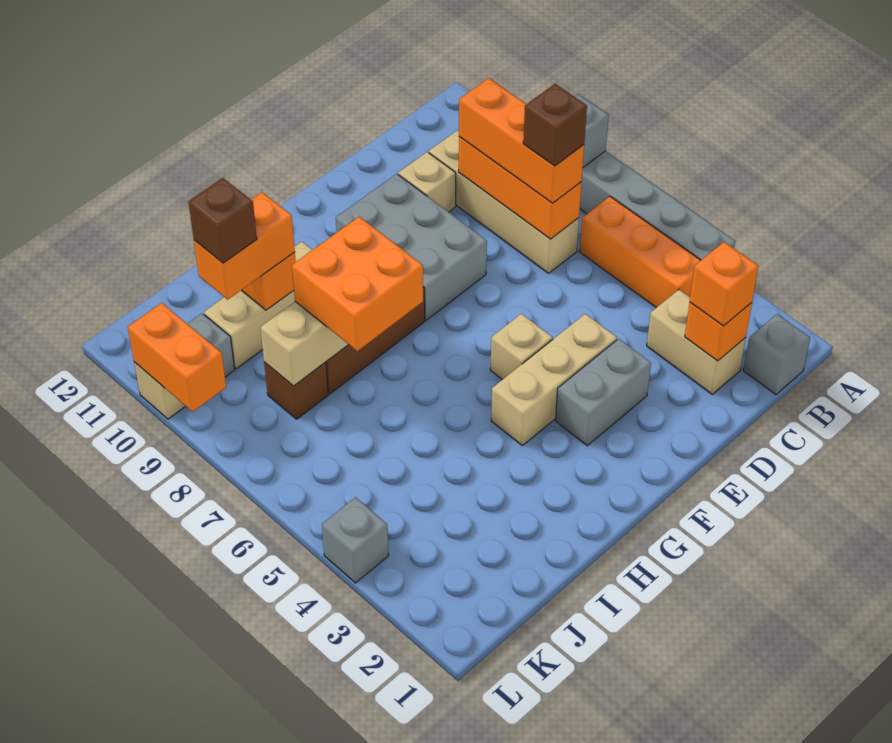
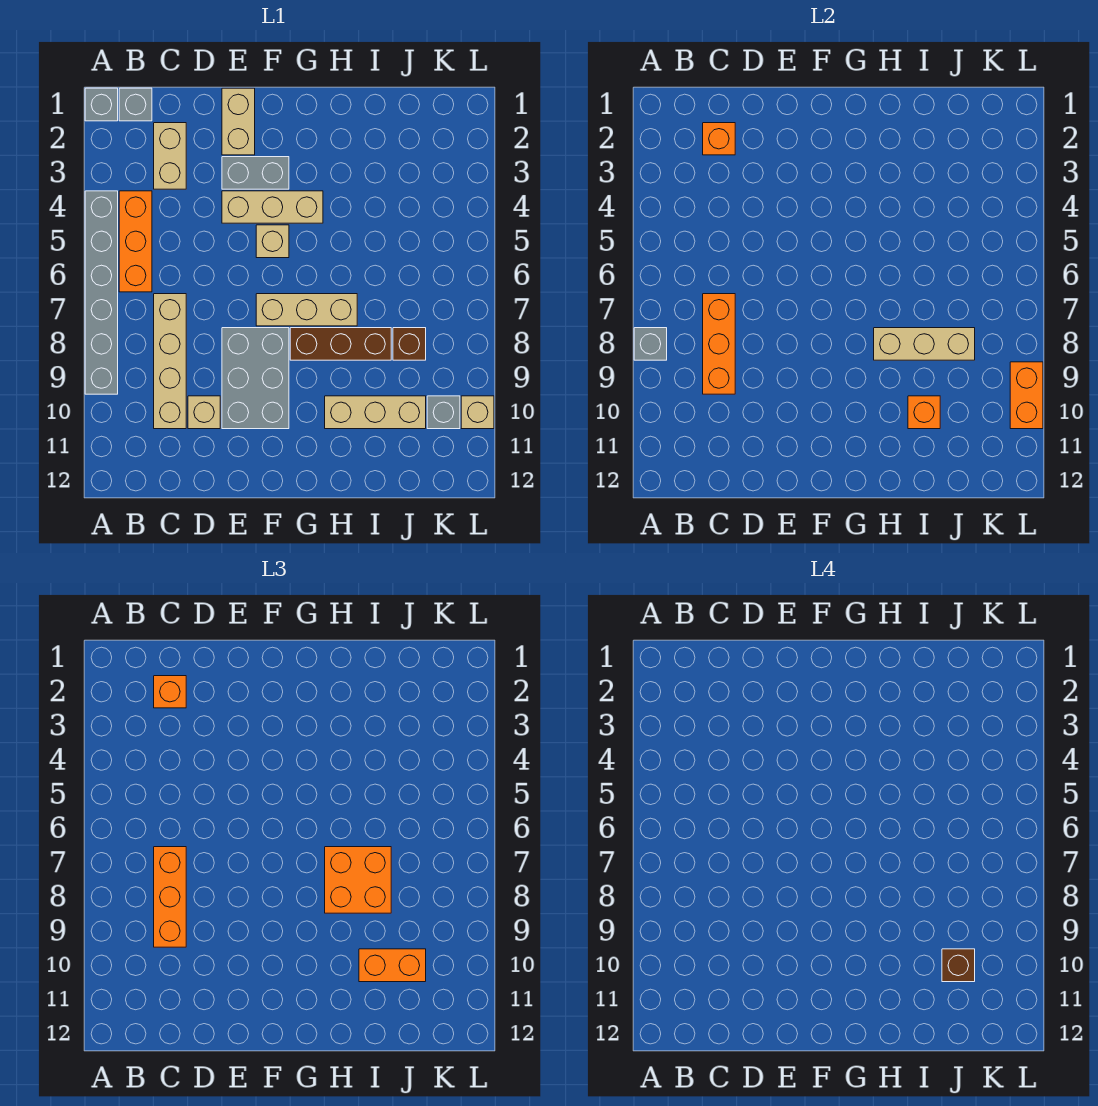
brown 1x1 brick [523,84,587,166] -> none
none -> tan 1x2 brick [222,88,255,155]
none -> tan 1x3 brick [256,294,357,326]
grey 1x1 brick [322,497,389,583] -> grey 1x1 brick moved to [85,88,118,121]

